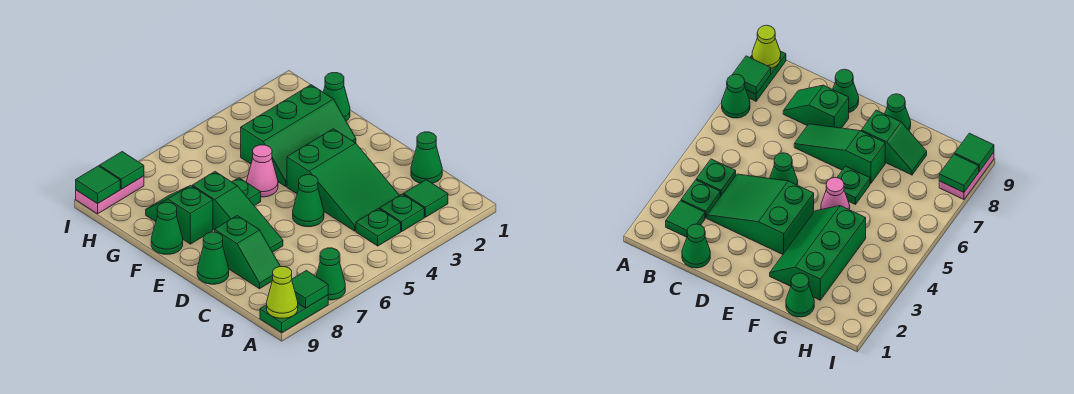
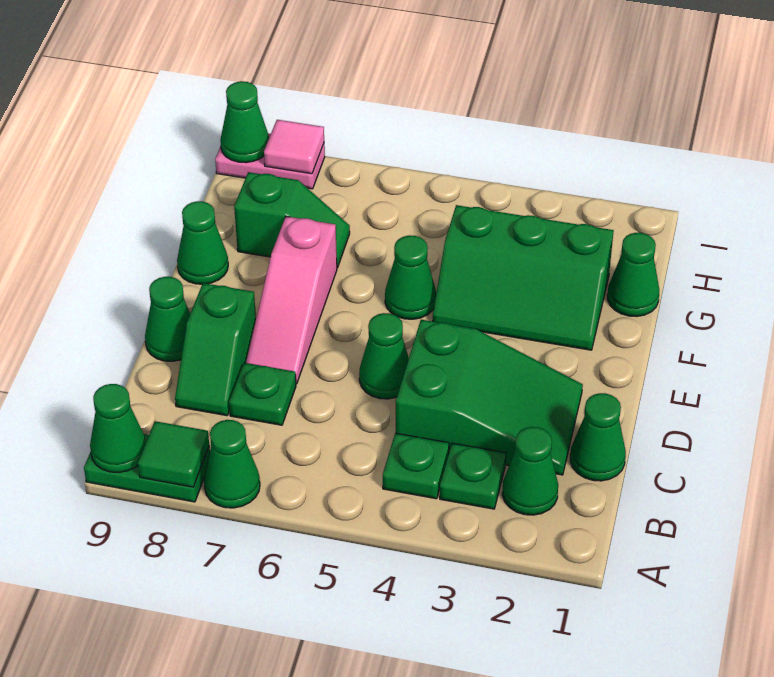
lime 1x1 cone [267,266,298,318] -> green 1x1 cone [90,384,146,473]
green 1x1 tile [404,180,448,217] -> green 1x1 cone [502,427,558,515]
green 2x3 slope [287,129,400,231] -> green 2x3 slope turned to [396,320,583,475]
green 1x3 slope [192,172,283,252] -> pink 1x3 slope [246,216,337,384]
pink 1x1 cone [247,145,278,197] -> green 1x1 cone [385,235,436,319]
green 1x1 plate [232,178,261,206] -> green 1x1 plate moved to [229,363,296,425]
green 1x2 slope [146,185,213,244] -> green 1x2 slope turned to [234,172,350,268]
green 1x1 tile [99,152,144,189] -> pink 1x1 tile [264,120,324,174]
green 1x1 tile [76,166,120,204] -> green 1x1 cone [220,81,269,163]

